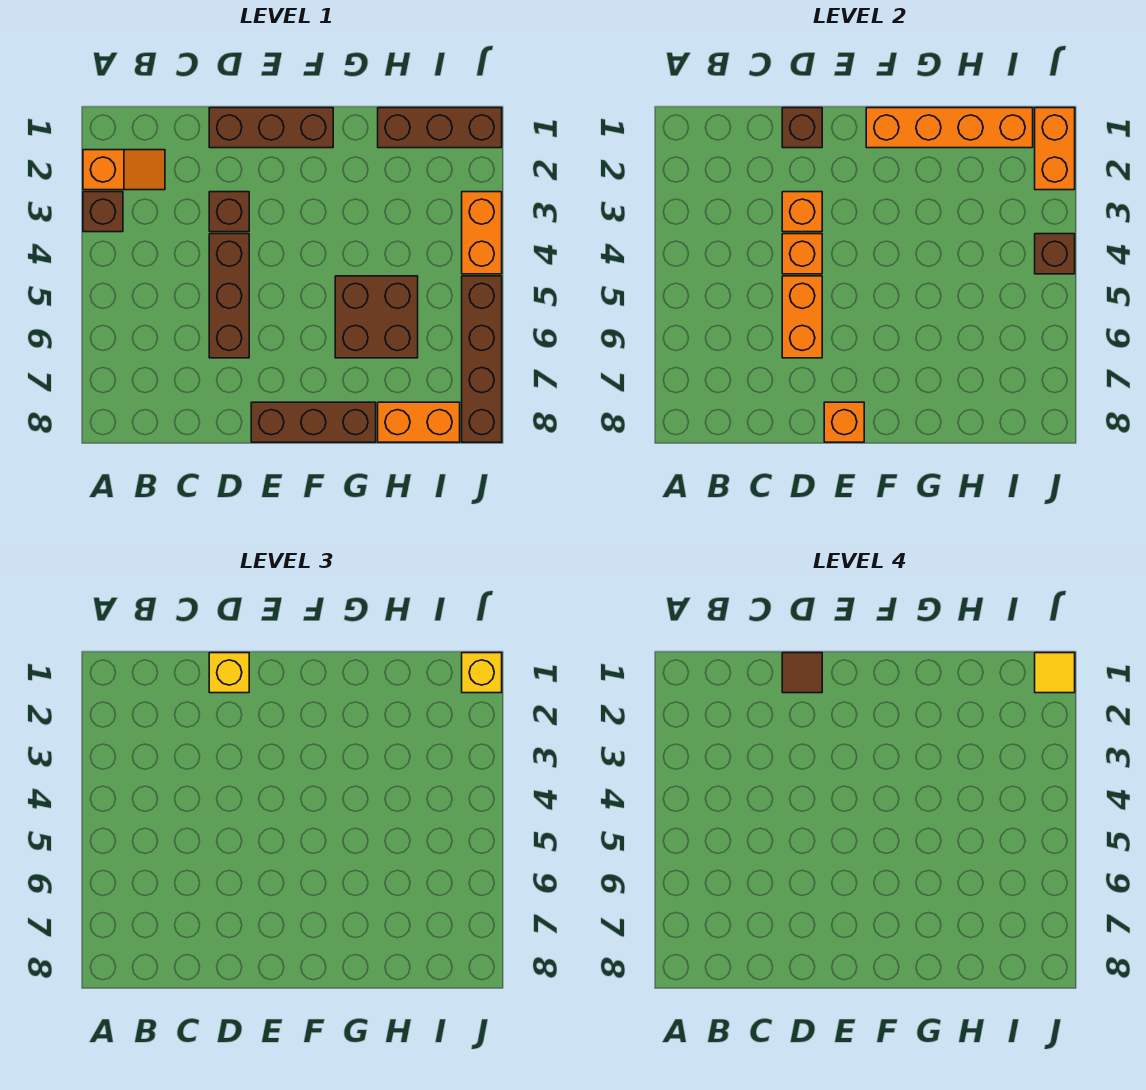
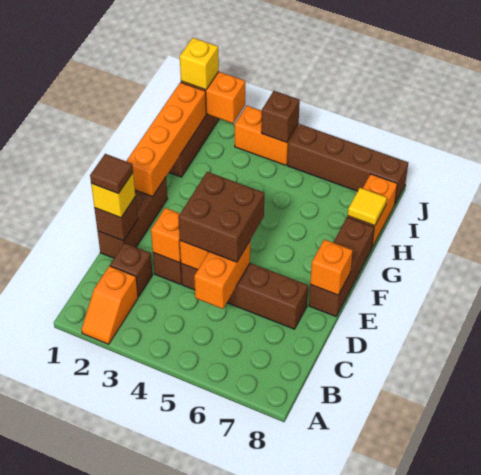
orange 1x2 slope [83,150,165,190] -> orange 1x2 slope turned to [82,266,138,344]
brown 1x1 brick [83,192,123,232] -> brown 1x1 brick moved to [110,243,153,297]
brown 1x3 brick [209,234,249,358] -> brown 1x4 brick [181,263,308,329]
orange 1x2 brick [782,276,822,358] -> orange 1x2 brick turned to [194,241,250,309]
brown 2x2 brick [335,276,418,358] -> brown 2x2 brick moved to [178,172,264,262]
yellow 1x1 tile [1035,653,1075,693] -> yellow 1x1 tile moved to [348,188,387,226]

